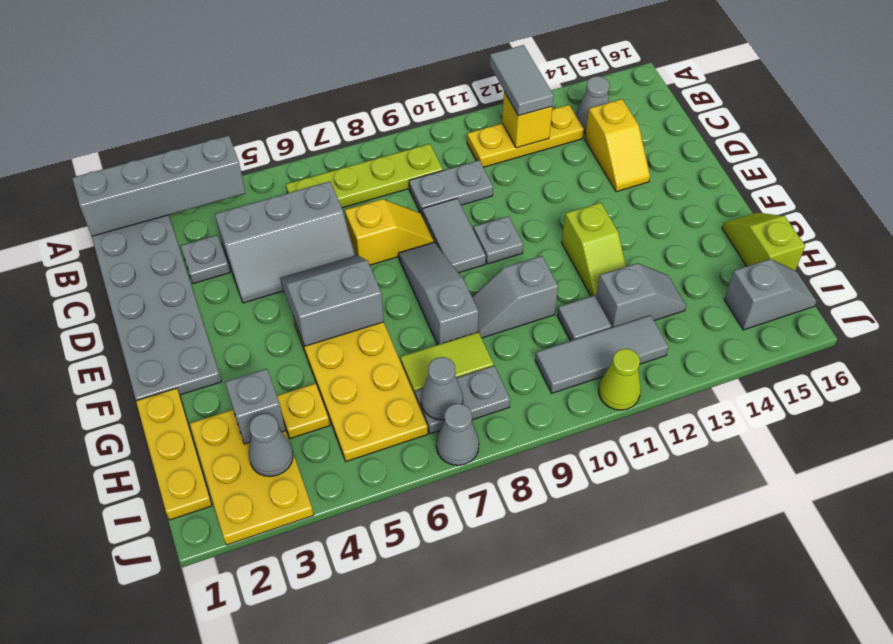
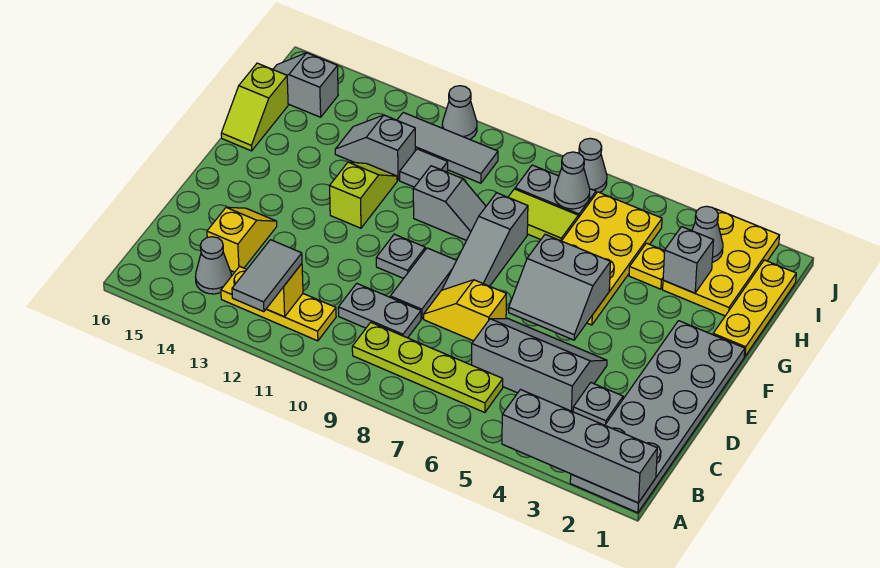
lime 1x1 cone [599,349,641,410] -> grey 1x1 cone [442,86,477,139]

